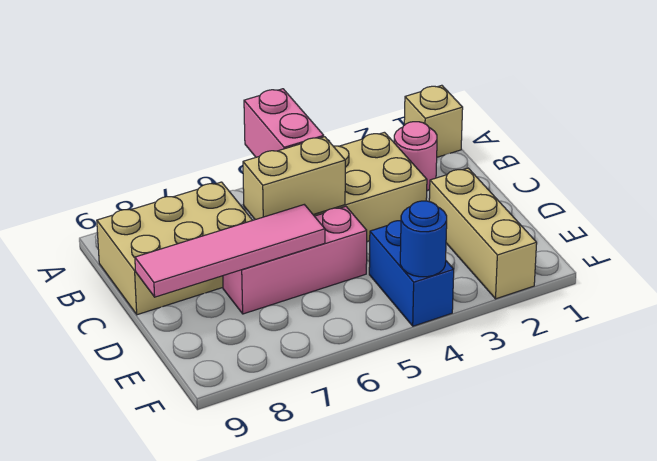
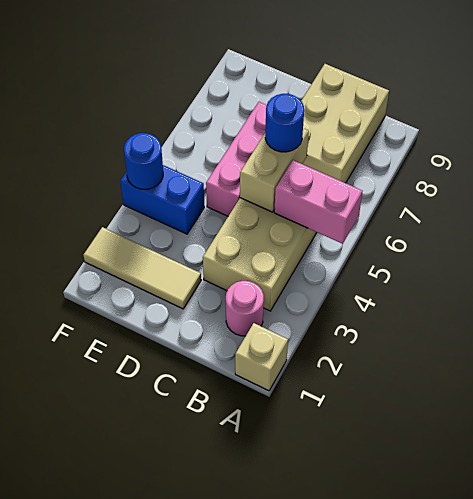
none -> blue 1x1 round brick [265,94,304,152]
tan 1x3 brick [429,168,537,299] -> tan 1x3 tile [83,227,201,309]
pink 1x4 tile [135,205,325,297] -> none

